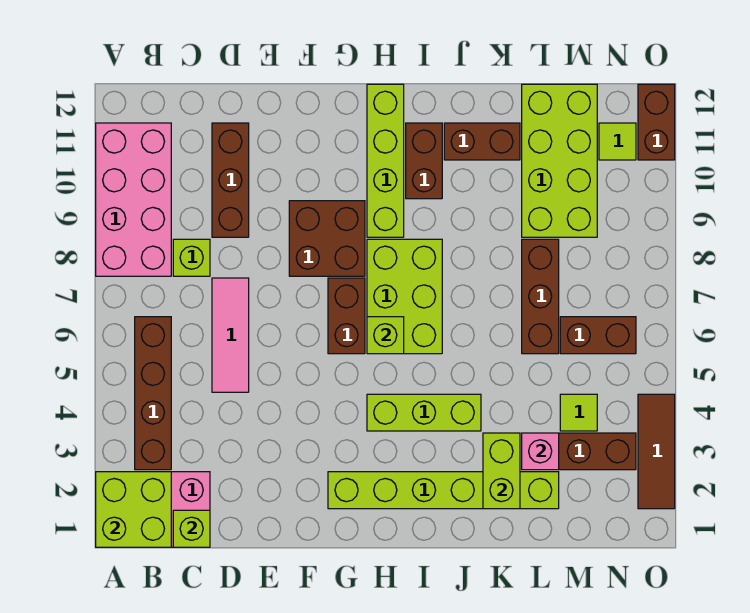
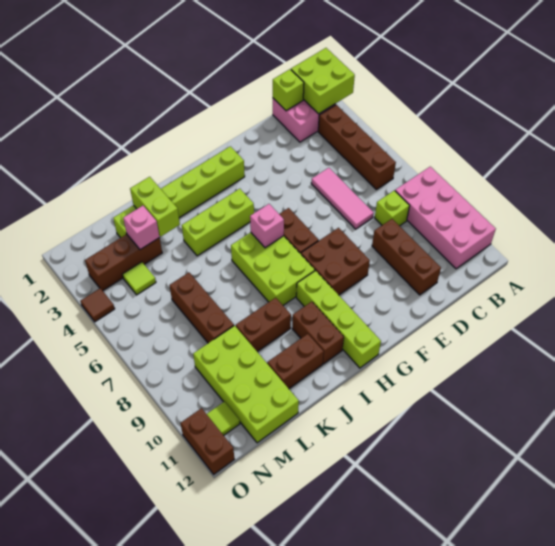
lime 1x1 brick [367,317,404,354] -> pink 1x1 brick [250,204,284,248]
brown 1x2 brick [560,317,636,354] -> brown 1x2 brick moved to [236,298,291,352]
brown 1x3 tile [638,394,675,509] -> brown 1x1 tile [81,288,115,322]

